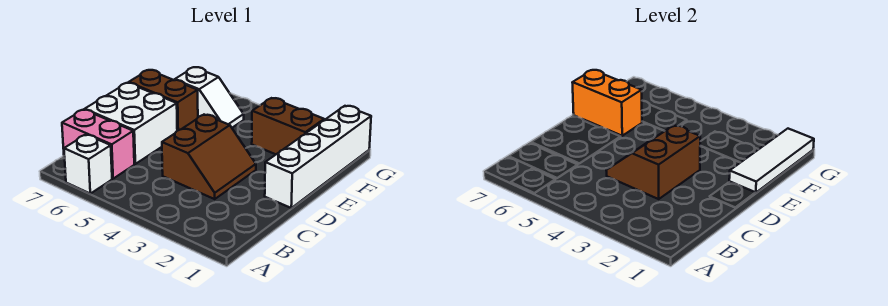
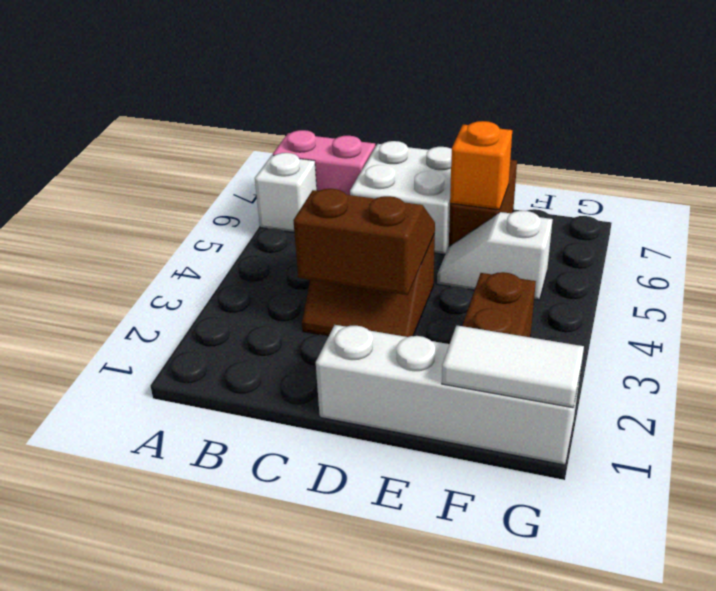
pink 1x2 brick [62,109,134,178] -> pink 1x2 brick turned to [272,130,375,195]
white 1x3 tile [729,129,814,193] -> white 1x2 tile [442,325,584,408]
orange 1x2 brick [572,70,642,136] -> orange 1x1 brick [450,121,512,210]
white 1x2 slope [174,67,244,128] -> white 1x2 slope turned to [437,211,553,300]

